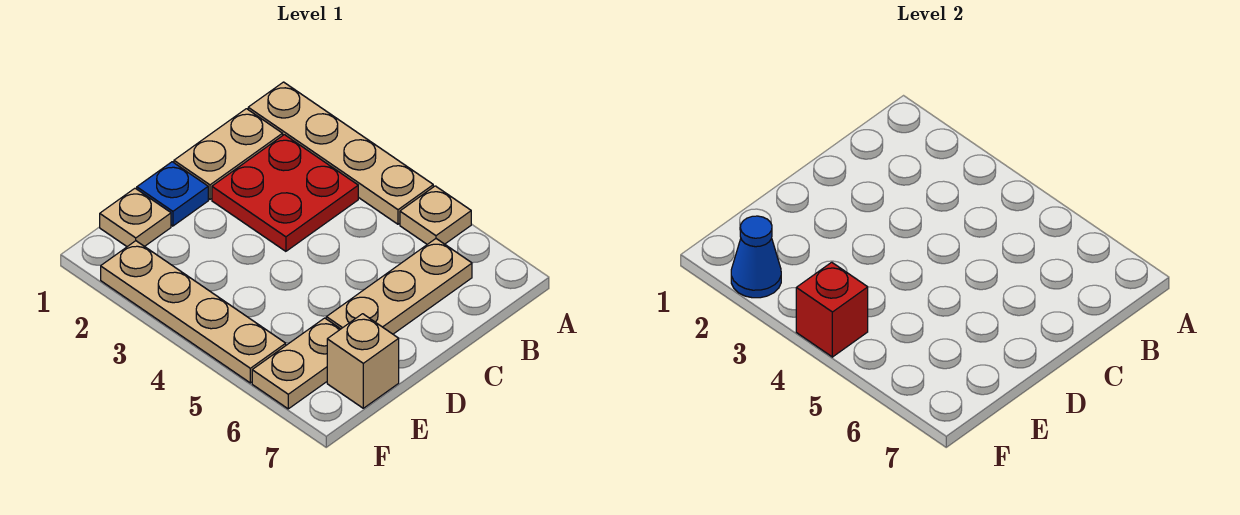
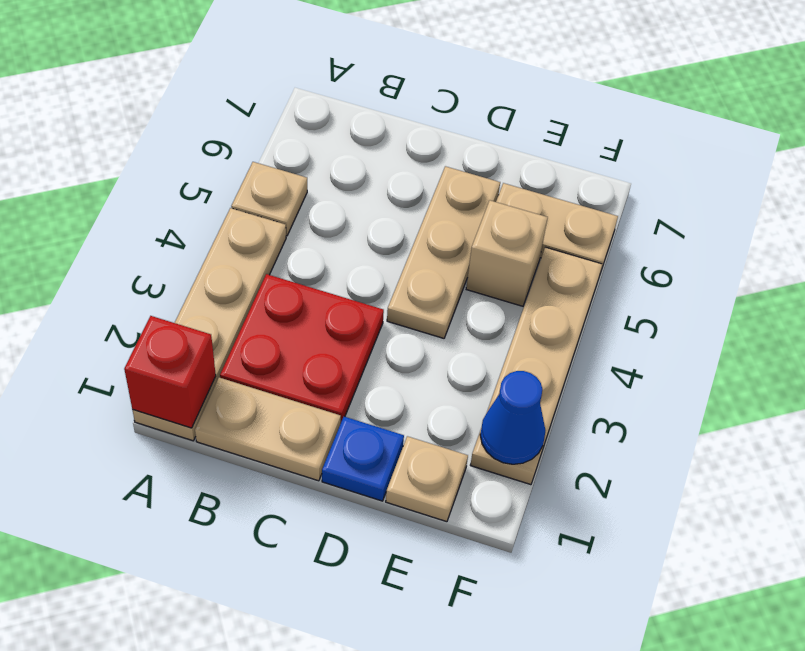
tan 1x3 plate [326,239,472,334] -> tan 1x3 plate turned to [387,166,500,338]
tan 1x1 brick [327,314,399,408] -> tan 1x1 brick moved to [466,200,548,306]
red 1x1 brick [796,262,868,357] -> red 1x1 brick moved to [124,316,216,428]

